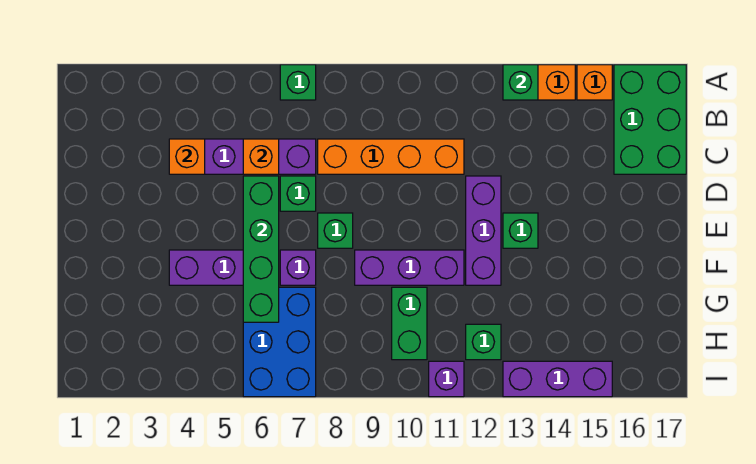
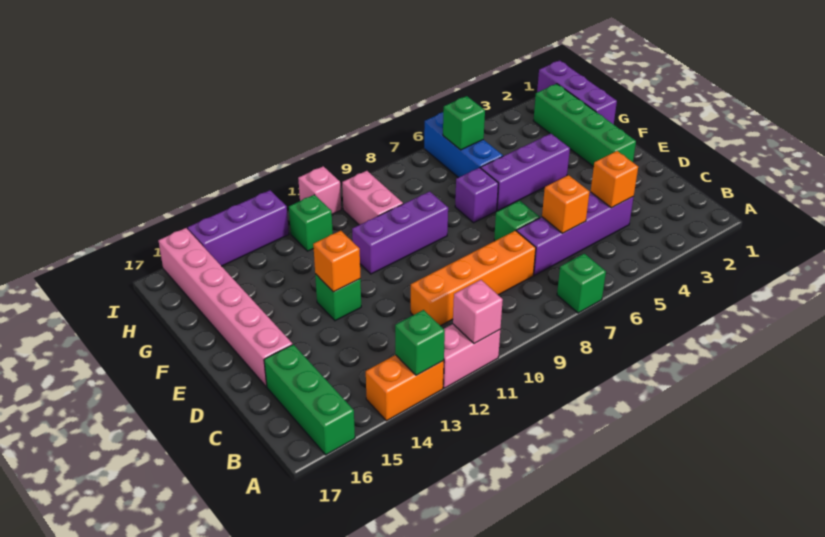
none -> pink 1x2 brick [443,324,500,388]
none -> pink 1x1 brick [453,280,503,344]
orange 1x1 brick [577,65,612,100] -> orange 1x1 brick moved to [313,230,360,292]
green 2x3 brick [614,65,686,174] -> green 1x3 brick [264,344,355,455]
green 1x4 brick [243,176,279,322] -> green 1x4 brick moved to [533,84,636,167]
purple 1x3 brick [466,176,501,285] -> purple 1x3 brick moved to [537,60,617,124]
none -> pink 1x6 brick [158,228,292,387]
green 1x1 brick [318,213,353,248] -> green 1x1 brick moved to [443,96,485,150]
blue 2x3 brick [243,287,316,397] -> blue 1x3 brick [424,112,503,178]
green 1x2 brick [392,287,427,360] -> pink 1x2 brick [342,171,403,225]
purple 1x1 brick [429,361,464,397] -> pink 1x1 brick [298,166,341,214]

